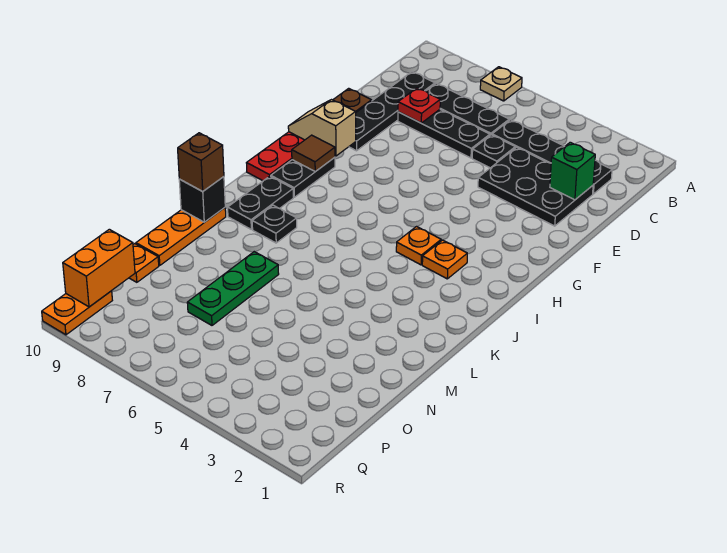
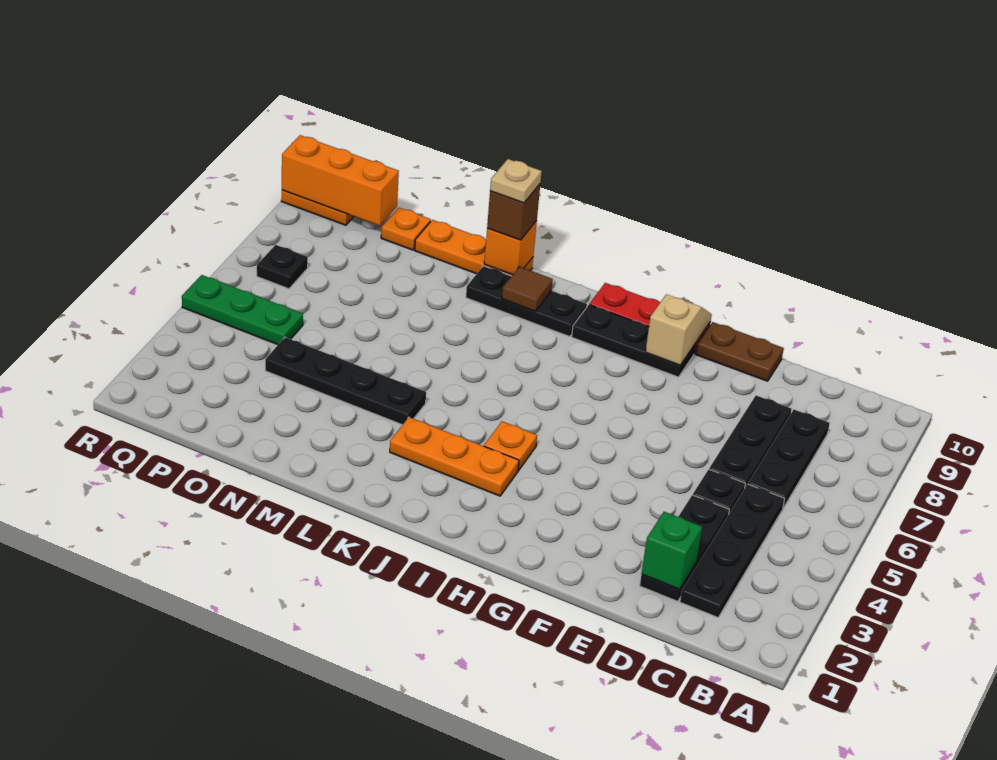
tan 1x1 plate [480,67,522,101] -> tan 1x1 plate moved to [490,159,542,203]
black 1x4 plate [349,72,435,151] -> black 1x4 plate moved to [265,337,426,425]
black 2x3 plate [478,147,593,226] -> black 1x3 plate [640,495,729,601]
red 1x1 plate [398,88,440,123] -> none
black 1x2 plate [271,157,335,197] -> black 1x3 plate [572,305,695,377]
brown 1x1 tile [292,135,335,172] -> brown 1x1 tile moved to [502,267,553,311]
orange 1x1 plate [422,240,467,279] -> orange 1x3 plate [390,417,519,496]
black 1x2 plate [228,176,293,229] -> black 1x3 plate [466,266,587,337]
black 1x1 plate [252,205,297,243] -> black 1x1 plate moved to [257,245,308,289]
black 1x1 brick [179,177,225,222] -> orange 1x1 brick [484,221,537,275]
green 1x3 plate [187,252,279,325] -> green 1x3 plate moved to [182,275,303,345]
orange 1x2 brick [63,229,135,307] -> orange 1x3 brick [282,135,399,226]

